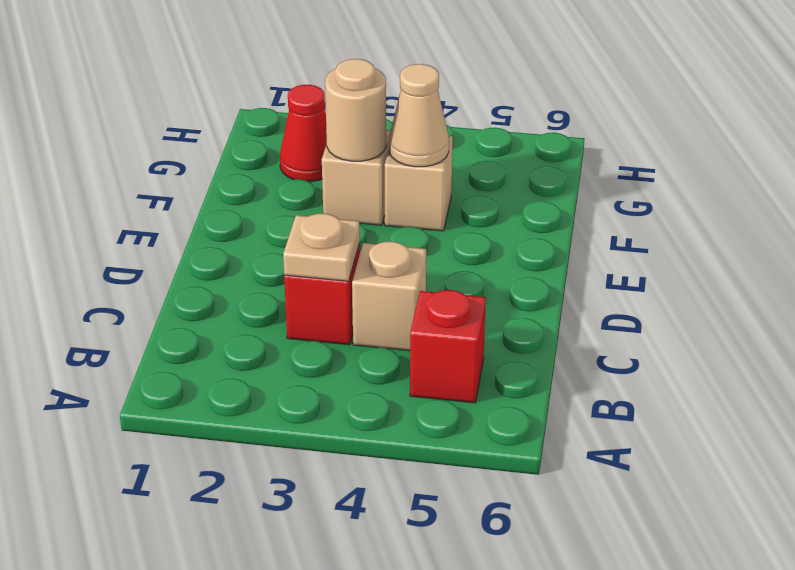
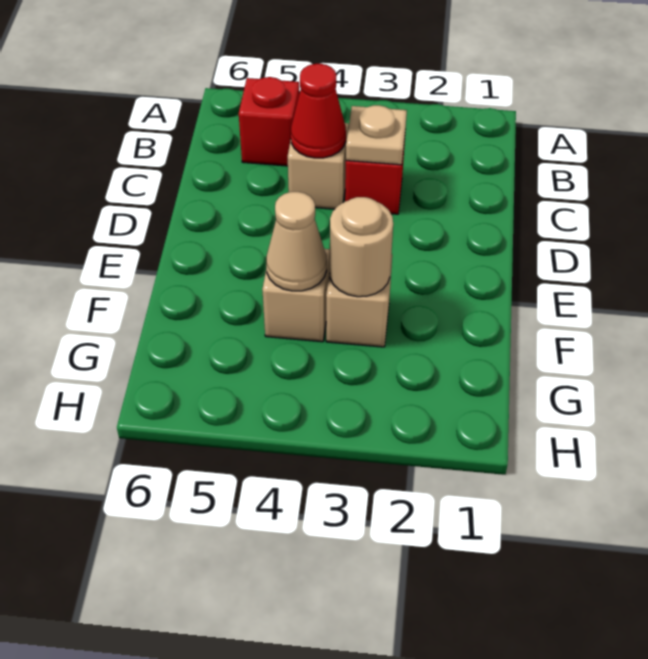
red 1x1 cone [280,85,327,182] -> red 1x1 cone moved to [291,64,346,158]

